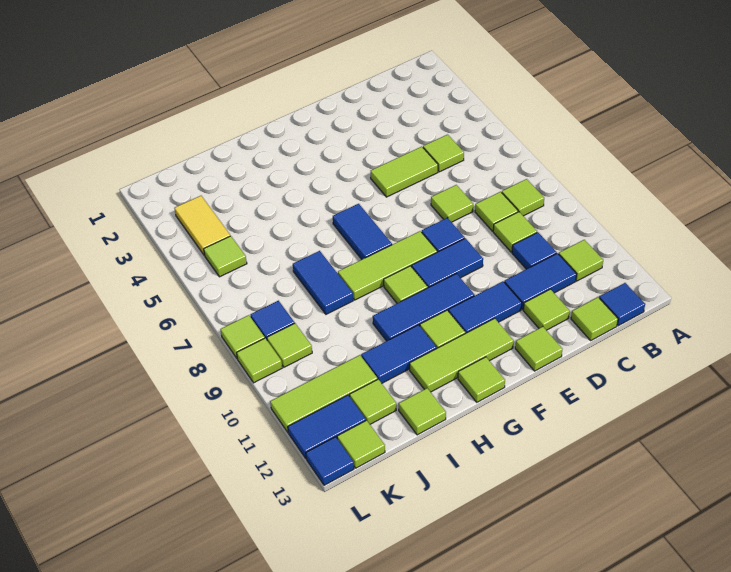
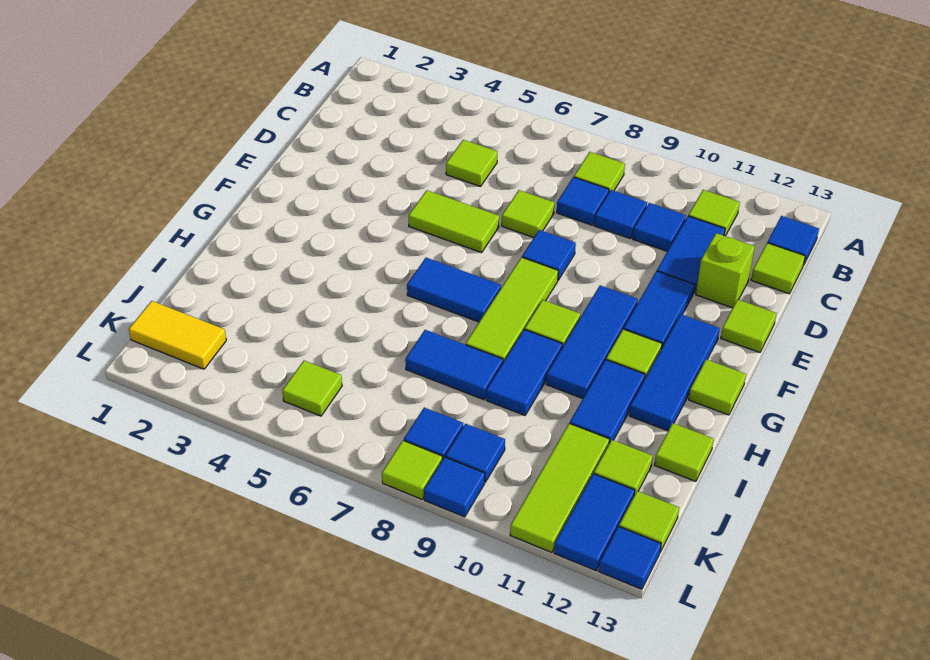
lime 1x1 tile [475,192,518,231] -> blue 1x1 tile [557,177,609,225]
lime 1x1 tile [493,212,537,252] -> blue 1x1 tile [594,190,647,239]
lime 1x2 tile [371,147,438,197] -> lime 1x2 tile turned to [408,190,499,253]
lime 1x1 tile [523,289,570,330] -> lime 1x1 brick [696,233,755,308]
blue 1x2 tile [412,238,483,288] -> blue 1x2 tile moved to [486,329,562,415]
lime 1x3 tile [410,318,514,392] -> blue 1x3 tile [629,314,720,431]
yellow 1x2 tile [174,196,230,255] -> yellow 1x2 tile moved to [129,301,226,369]
lime 1x1 tile [267,323,312,367] -> blue 1x1 tile [445,424,505,482]
lime 1x1 tile [237,338,282,383] -> blue 1x1 tile [424,457,485,517]

